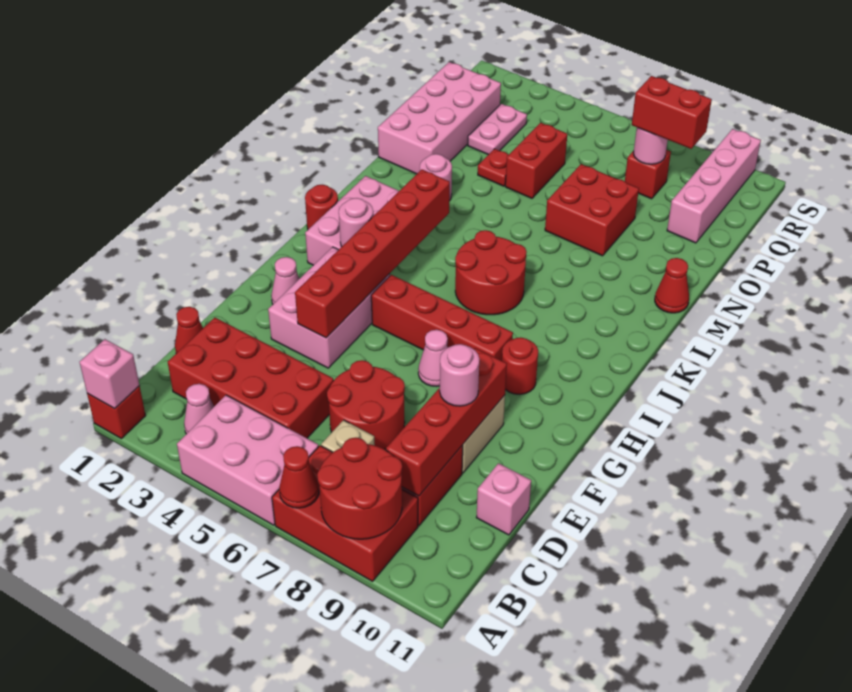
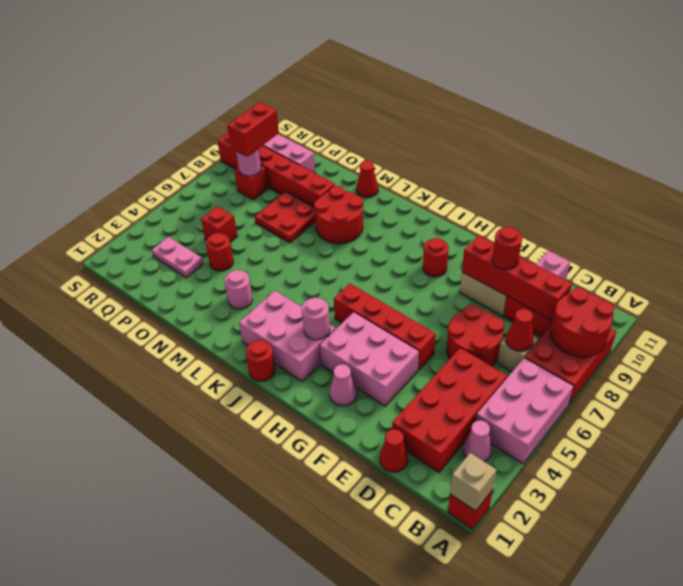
pink 1x1 brick [80,339,140,409] -> tan 1x1 brick [450,453,496,511]
red 1x1 cone [279,446,319,508] -> red 1x1 cone moved to [506,309,534,351]
pink 1x1 round brick [440,344,479,406] -> red 1x1 round brick [492,227,522,269]
red 1x6 brick [295,170,450,338] -> red 1x6 brick moved to [218,132,335,207]
pink 1x1 cone [418,330,448,387] -> none
red 1x4 brick [371,275,513,361] -> red 1x4 brick turned to [334,284,436,370]
red 2x2 round brick [455,230,527,315] -> red 2x2 round brick moved to [314,186,363,244]
pink 2x4 brick [378,62,501,174] -> none
red 2x2 brick [545,164,639,256] -> red 2x2 plate [255,192,316,243]
red 1x1 plate [478,149,508,186] -> red 1x1 round brick [206,233,233,271]
red 1x2 brick [505,123,567,198] -> red 1x1 brick [201,206,237,242]

